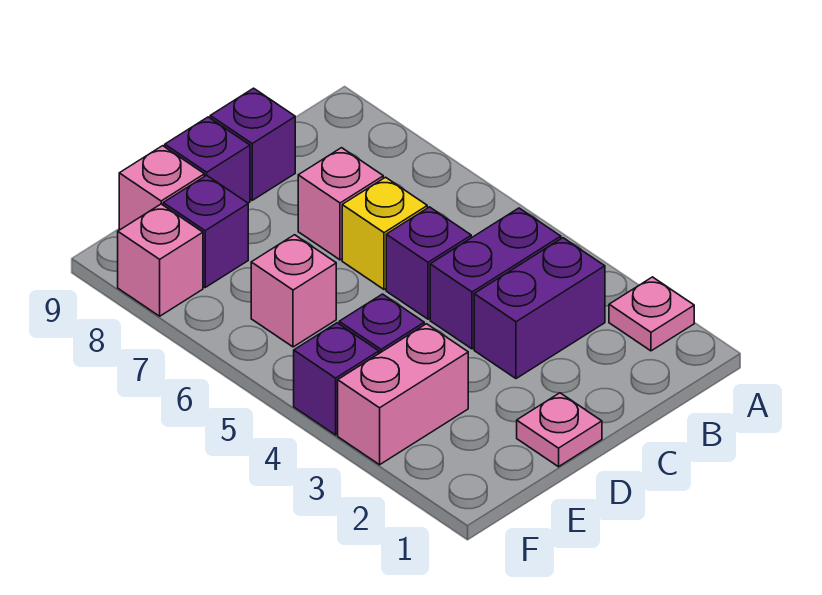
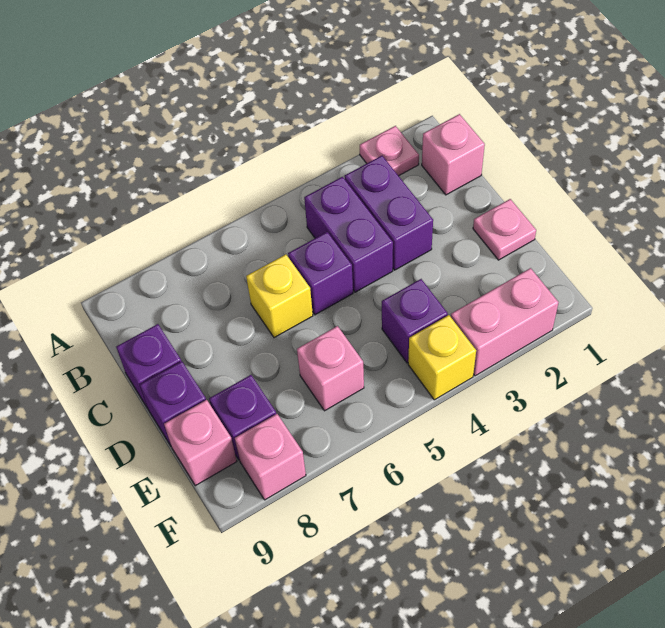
pink 1x1 brick [298,148,383,260] -> pink 1x1 brick moved to [422,114,485,195]
pink 1x2 brick [338,324,468,465] -> pink 1x2 brick turned to [451,268,559,376]
purple 1x1 brick [294,323,379,435] -> yellow 1x1 brick [408,315,476,400]

